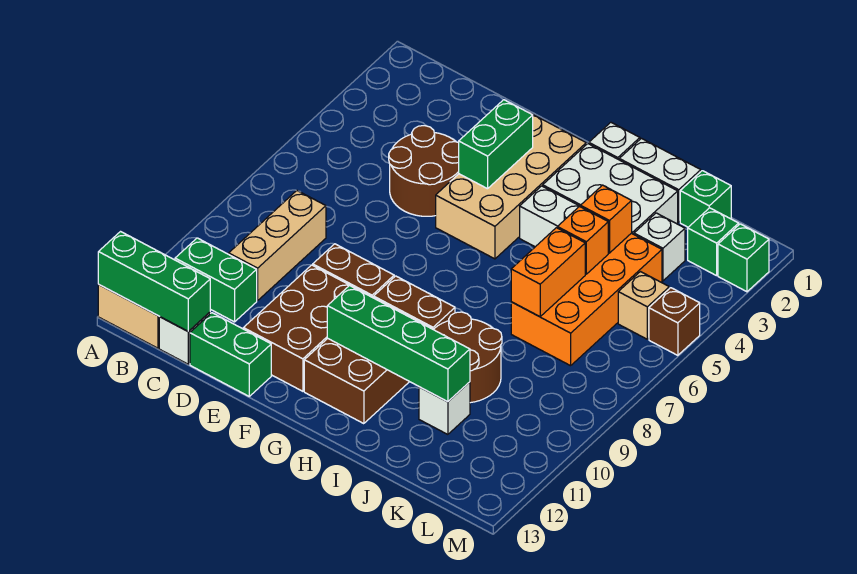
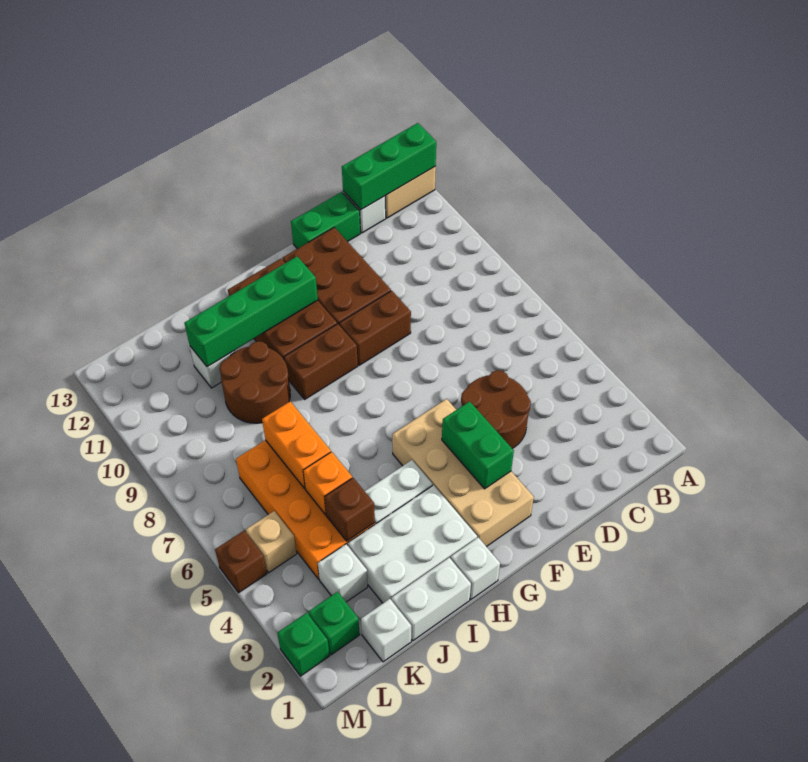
green 1x2 brick [175,238,257,322] -> none
tan 1x3 brick [229,191,326,301] -> none
orange 1x1 brick [581,185,632,253] -> brown 1x1 brick [325,478,375,541]
green 1x1 brick [680,171,731,227] -> white 1x1 brick [361,599,411,662]

